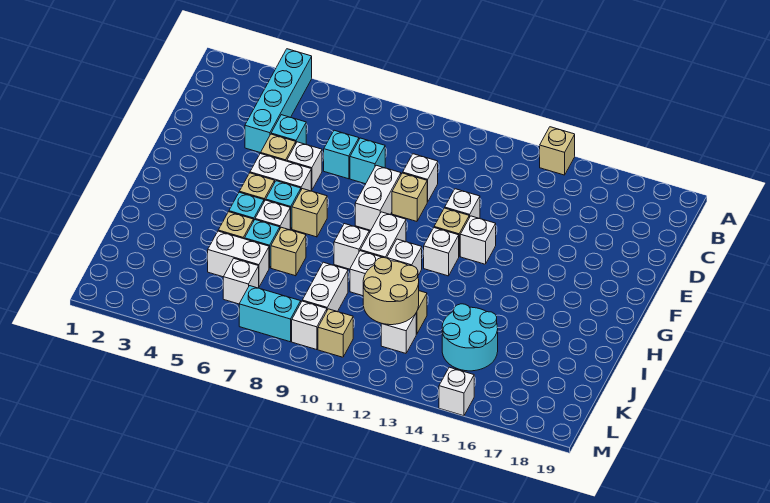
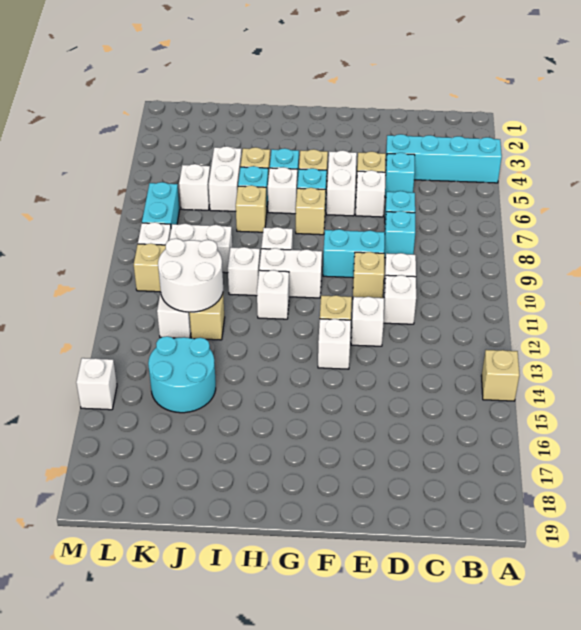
white 1x2 brick [355,165,401,230] -> cyan 1x2 brick [323,229,385,278]
white 1x1 brick [424,228,459,276] -> white 1x1 brick moved to [384,275,416,324]
tan 2x2 round brick [363,258,419,325] -> white 2x2 round brick [158,239,223,312]

